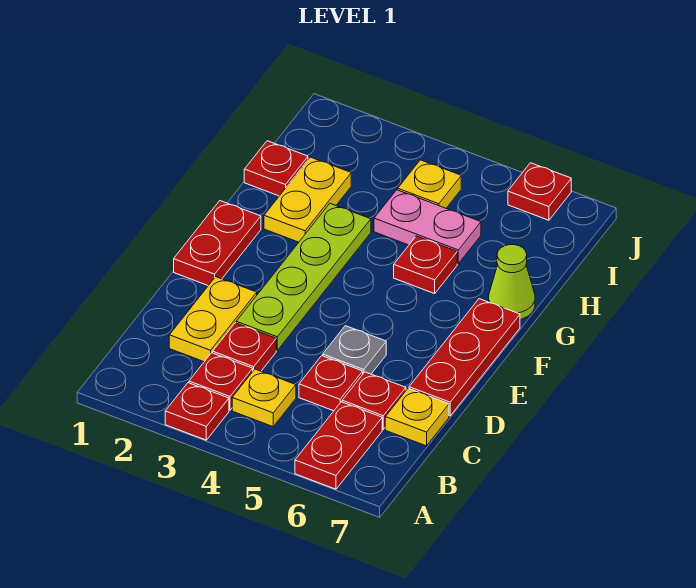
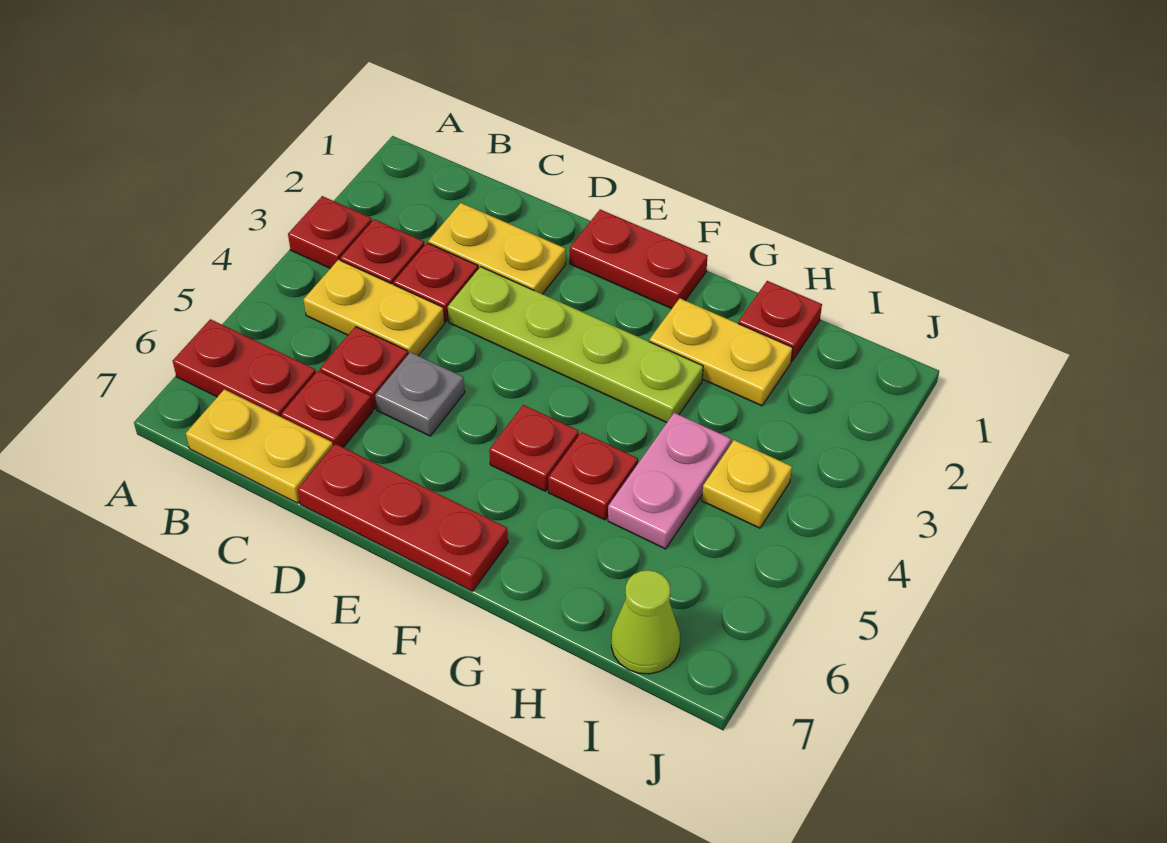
yellow 1x1 plate [232,369,296,427] -> yellow 1x2 plate [304,260,445,356]
yellow 1x1 plate [385,388,449,446] -> yellow 1x2 plate [186,389,333,503]
lime 1x1 cone [489,245,535,319] -> lime 1x1 cone moved to [611,570,680,674]
red 1x1 plate [508,163,571,220] -> red 1x1 plate moved to [489,405,579,491]

